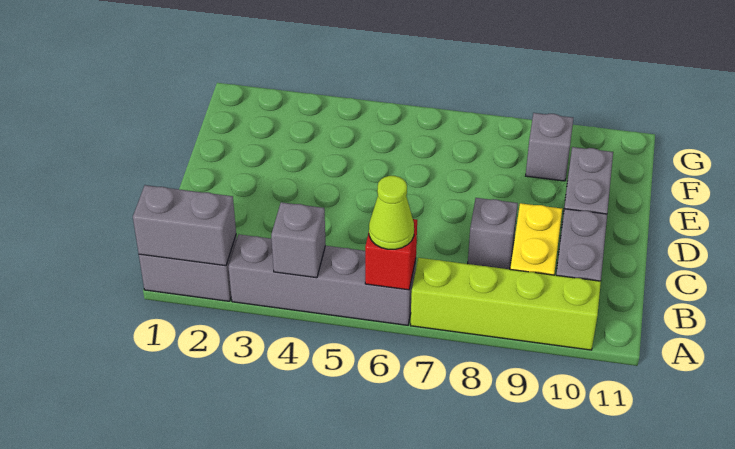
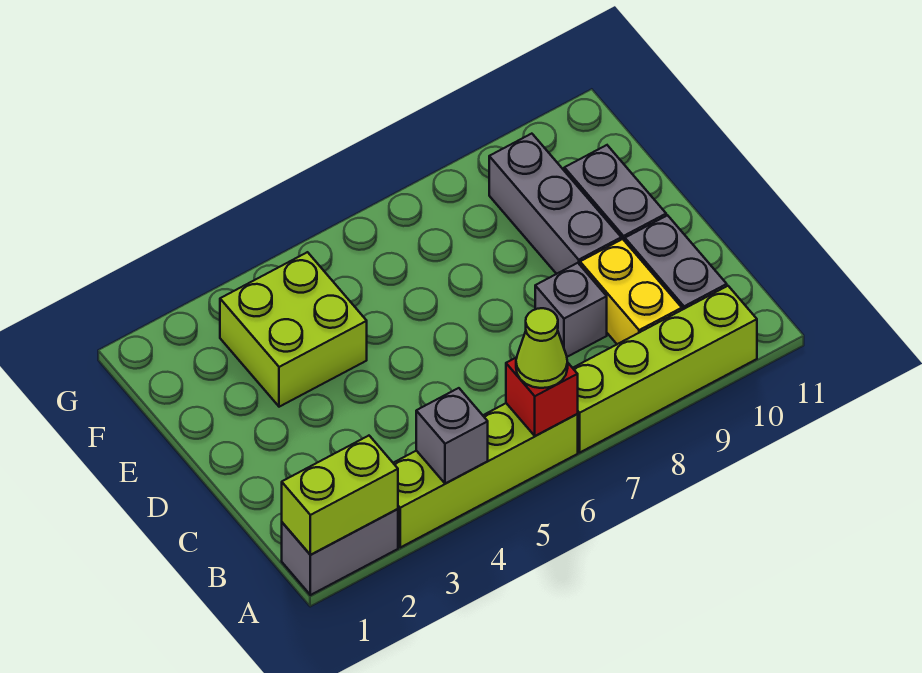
grey 1x2 brick [133,185,236,266] -> lime 1x2 brick [282,436,398,555]
grey 1x4 brick [228,234,416,325] -> lime 1x4 brick [394,403,578,547]
none -> lime 2x2 brick [220,252,367,407]
grey 1x1 brick [526,113,573,181] -> grey 1x3 brick [489,134,621,274]

